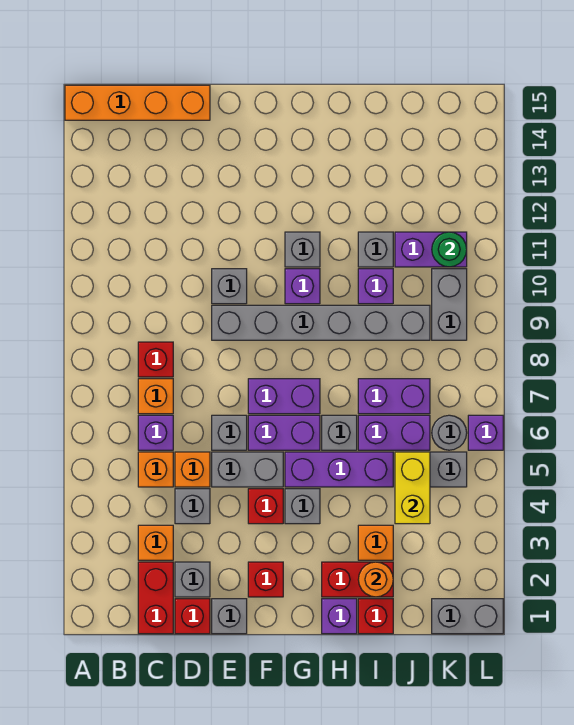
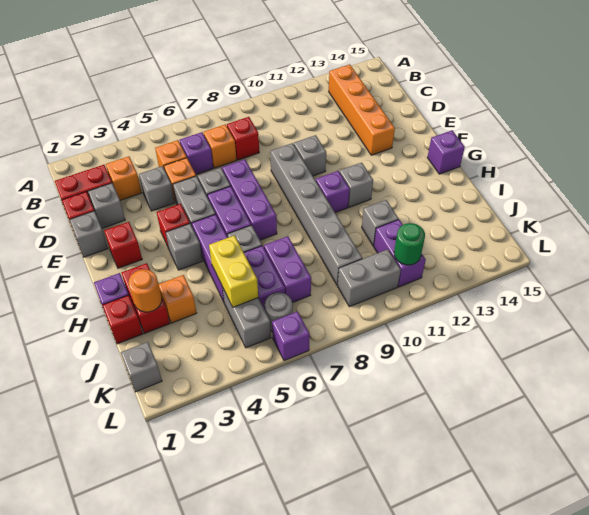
orange 1x4 brick [65,85,210,120] -> orange 1x4 brick moved to [329,64,395,155]
purple 1x2 brick [248,379,320,414] -> purple 1x3 brick [222,160,277,240]
purple 1x1 brick [358,269,393,304] -> purple 1x1 brick moved to [427,130,465,174]
yellow 1x2 brick [395,452,430,524] -> yellow 1x2 brick turned to [209,235,258,307]
grey 1x2 brick [432,599,503,634] -> grey 1x1 brick [121,342,162,392]

